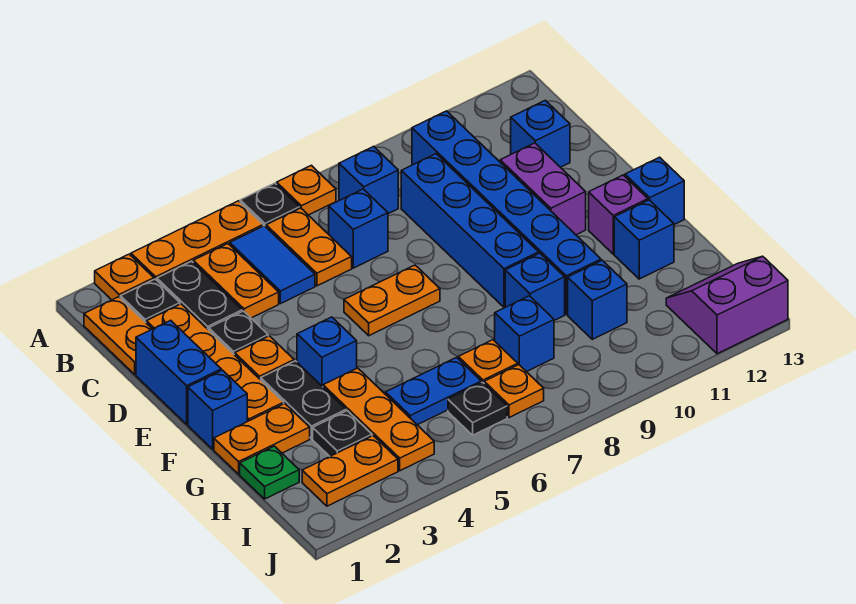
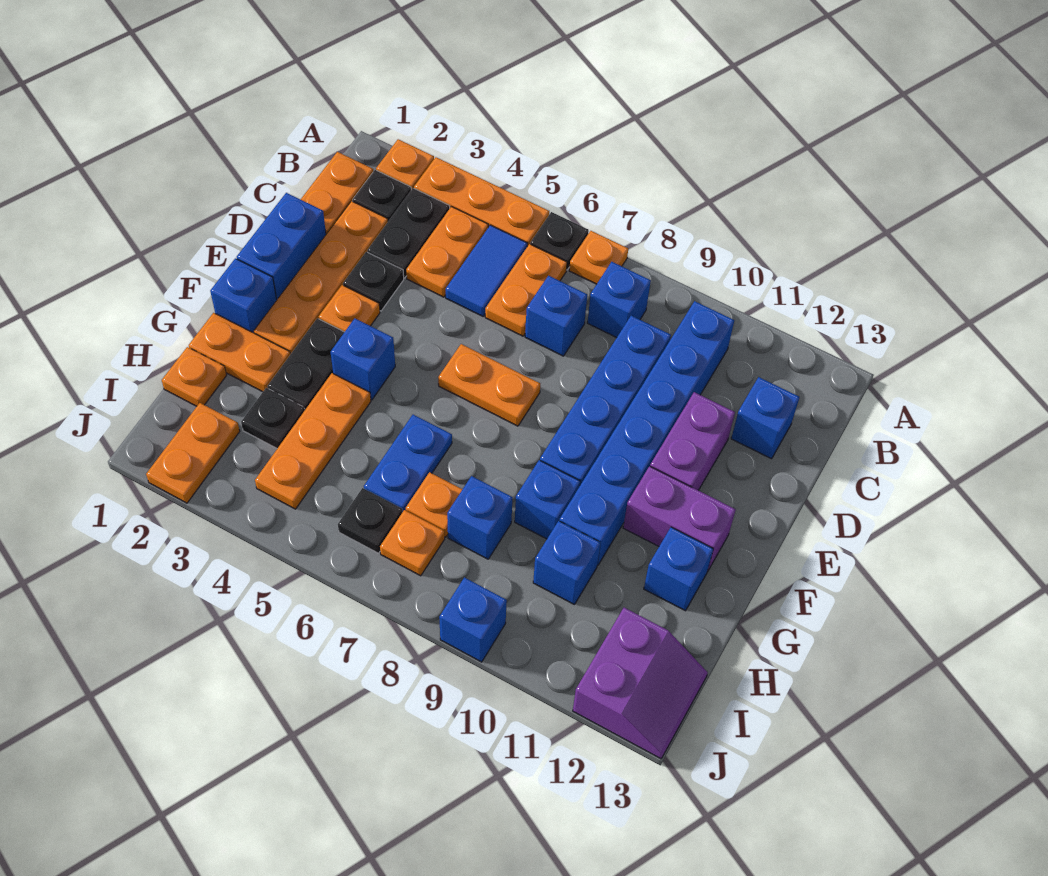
purple 1x1 brick [589,175,648,254] -> purple 1x2 brick [623,466,736,570]
blue 1x1 brick [625,157,684,224] -> blue 1x1 brick moved to [439,577,507,662]
green 1x1 plate [240,446,299,499] -> orange 1x1 plate [162,347,227,406]
blue 1x2 plate [385,358,481,425] -> blue 1x2 plate turned to [364,415,452,512]
orange 1x2 plate [302,436,398,506] -> orange 1x2 plate turned to [146,403,240,503]
purple 2x2 slope [666,256,788,354] -> purple 2x2 slope turned to [573,608,708,759]

